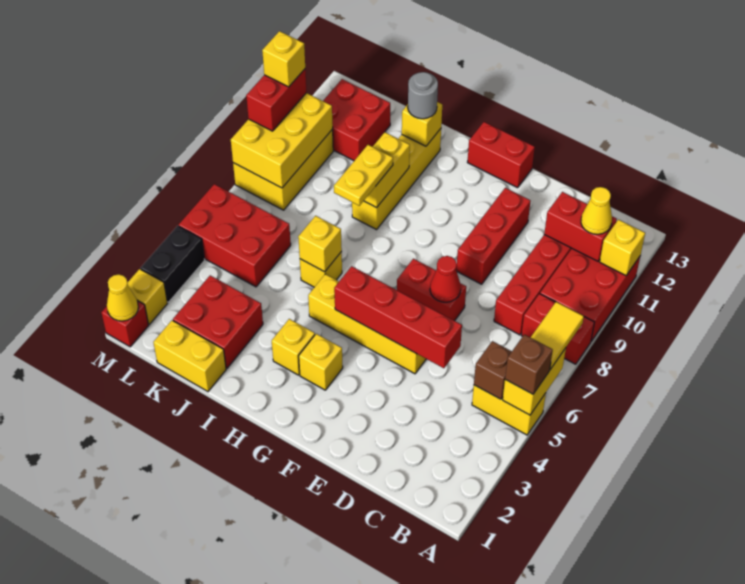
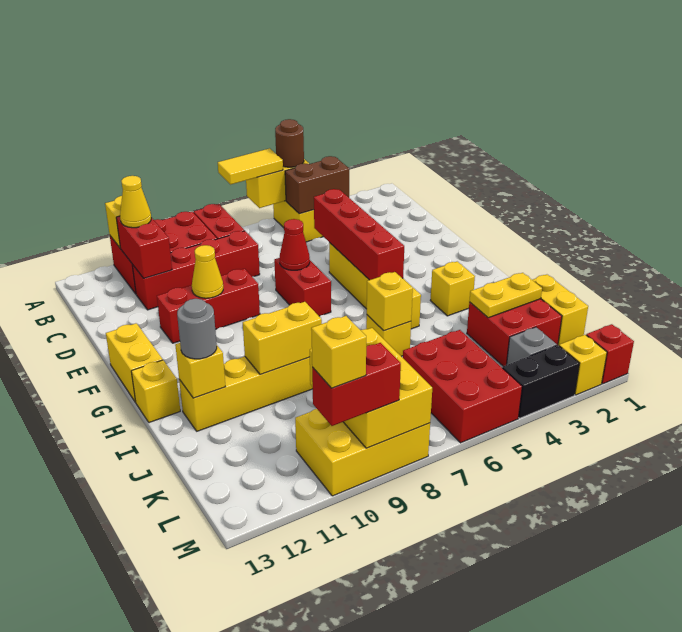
brown 1x1 brick [505,334,553,394] -> brown 1x1 round brick [275,119,304,167]
brown 1x1 brick [474,341,512,399] -> brown 1x2 brick [285,156,349,214]
red 1x2 brick [467,122,535,188] -> yellow 1x2 brick [106,323,163,402]
yellow 1x1 brick [299,334,343,390] -> yellow 1x1 brick moved to [131,360,180,423]
yellow 1x2 plate [334,145,393,206] -> yellow 1x2 plate moved to [469,273,542,318]
red 2x2 brick [323,79,390,161] -> none
none -> grey 1x1 brick [507,327,557,365]
yellow 2x3 brick [231,93,333,188] -> yellow 2x3 brick turned to [310,328,432,448]
yellow 1x1 cone [107,274,138,321] -> yellow 1x1 cone moved to [192,245,223,298]

